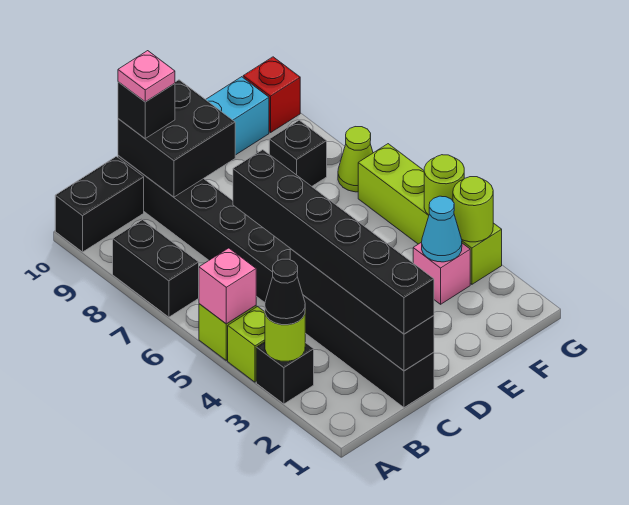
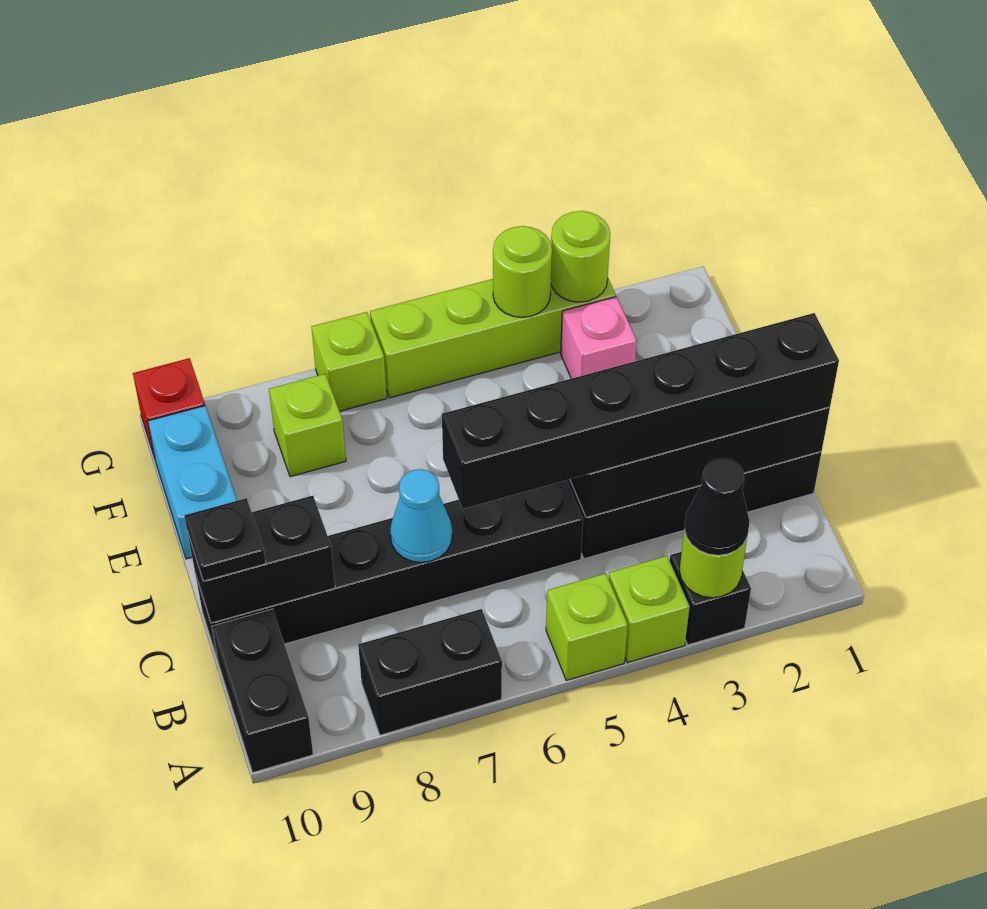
pink 1x1 brick [199,248,256,324] -> none
black 2x2 brick [118,80,235,197] -> black 1x2 brick [188,496,335,623]
black 1x1 brick [118,82,175,138] -> black 1x1 plate [184,498,266,581]
pink 1x1 plate [118,51,175,102] -> none
cyan 1x1 cone [422,196,462,262] -> cyan 1x1 cone moved to [390,469,452,563]
black 1x1 brick [269,120,327,186] -> lime 1x1 brick [269,374,346,477]
lime 1x1 cone [338,127,373,192] -> lime 1x1 brick [312,312,387,411]

